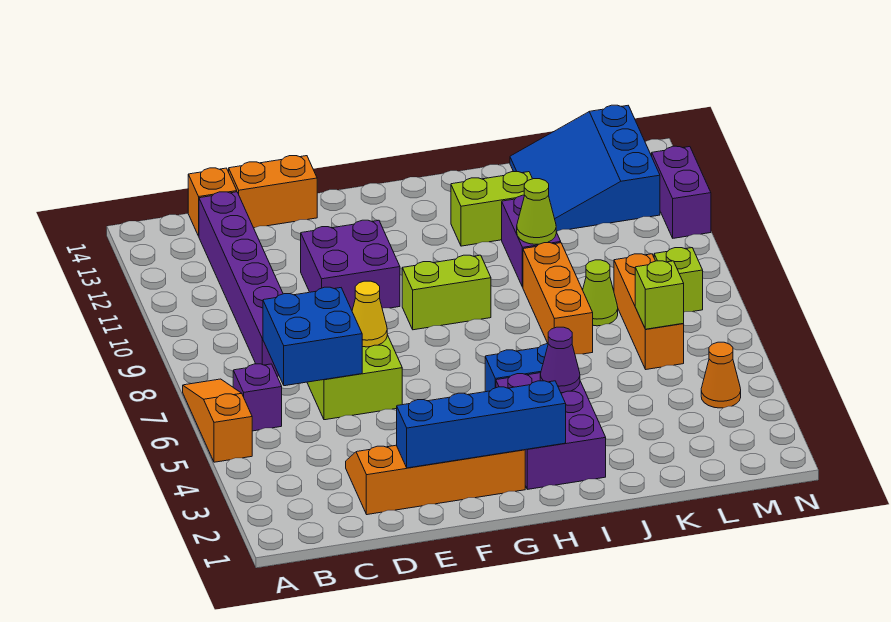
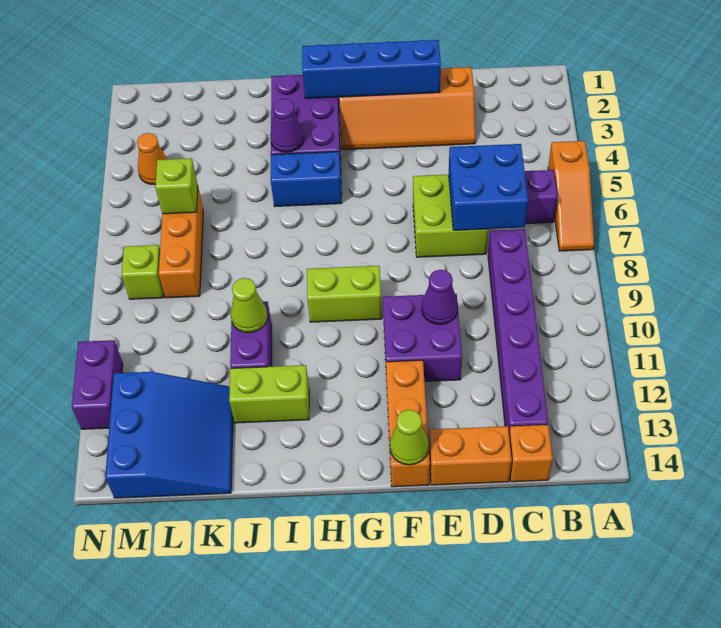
yellow 1x1 cone [352,281,387,347] -> none
none -> purple 1x1 cone [422,270,458,324]
orange 1x3 brick [523,243,593,354] -> orange 1x3 brick moved to [386,360,430,487]
lime 1x1 cone [583,260,618,326] -> lime 1x1 cone moved to [390,410,429,465]

